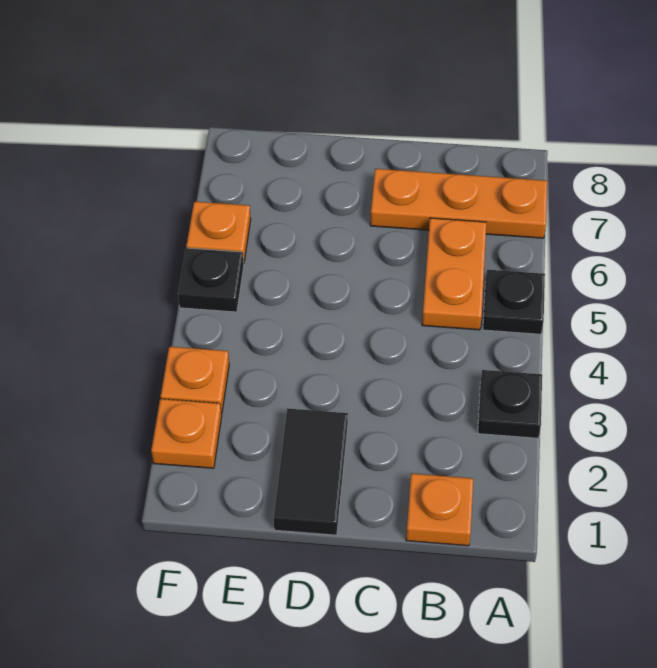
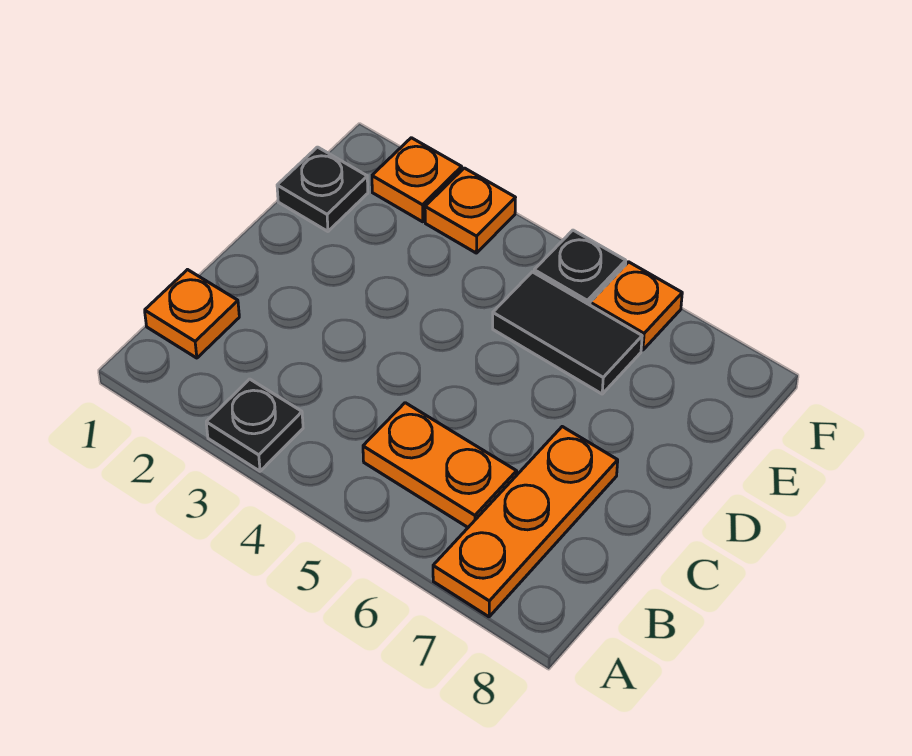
black 1x1 plate [483,270,545,334] -> black 1x1 plate moved to [277,147,368,231]
black 1x2 tile [274,408,348,535] -> black 1x2 tile moved to [493,272,642,394]

